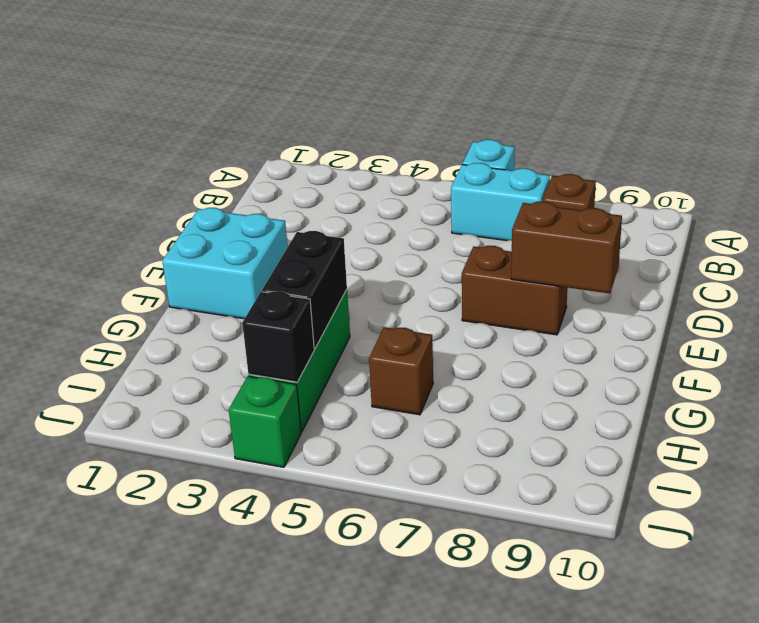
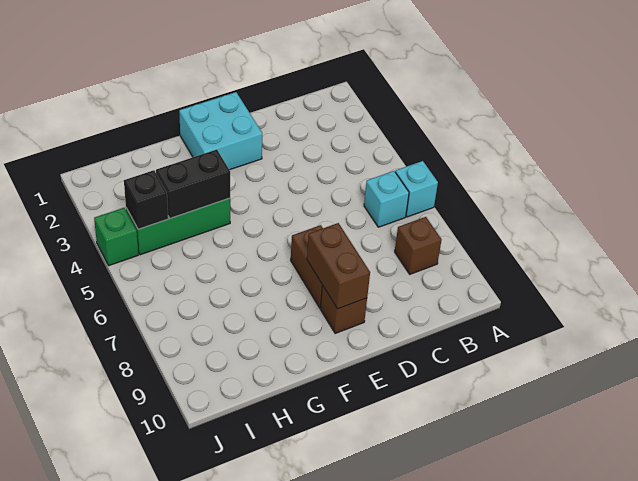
cyan 1x2 brick [451,163,550,241] -> cyan 1x1 brick [364,171,409,227]
brown 1x1 brick [369,327,433,415] -> brown 1x1 brick moved to [320,285,367,334]

